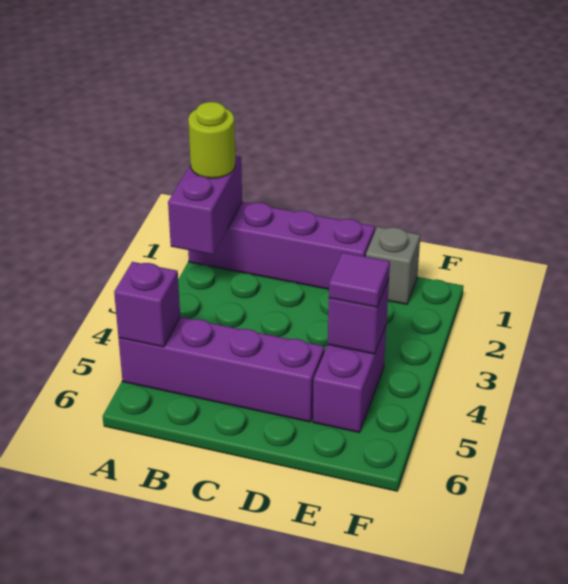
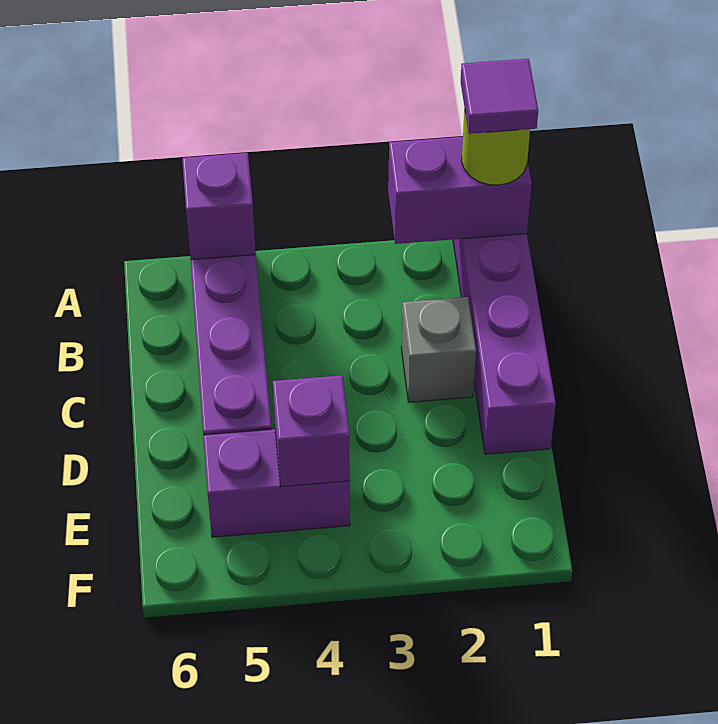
grey 1x1 brick [366,227,420,304] -> grey 1x1 brick moved to [401,297,476,402]
purple 1x1 tile [329,252,390,307] -> purple 1x1 tile moved to [461,59,538,134]

